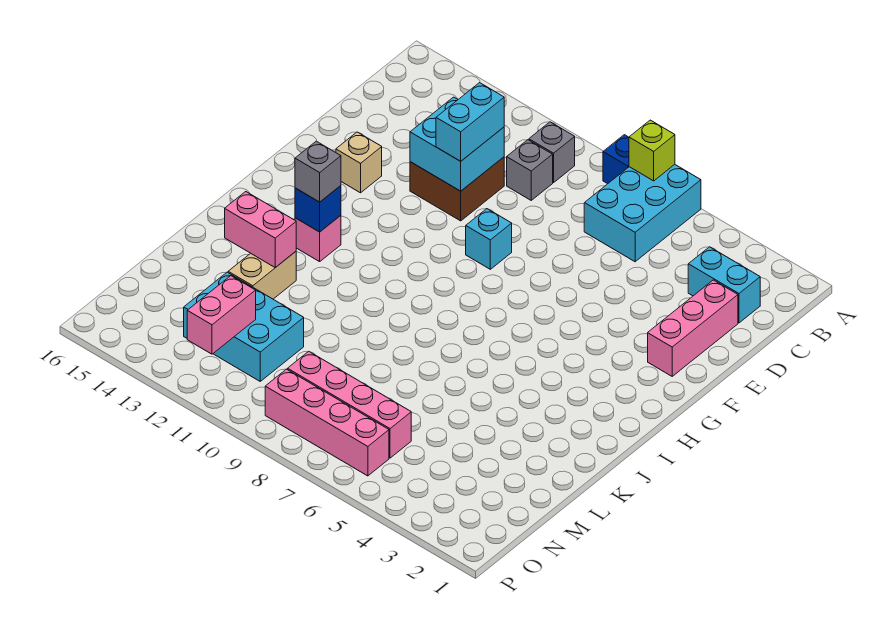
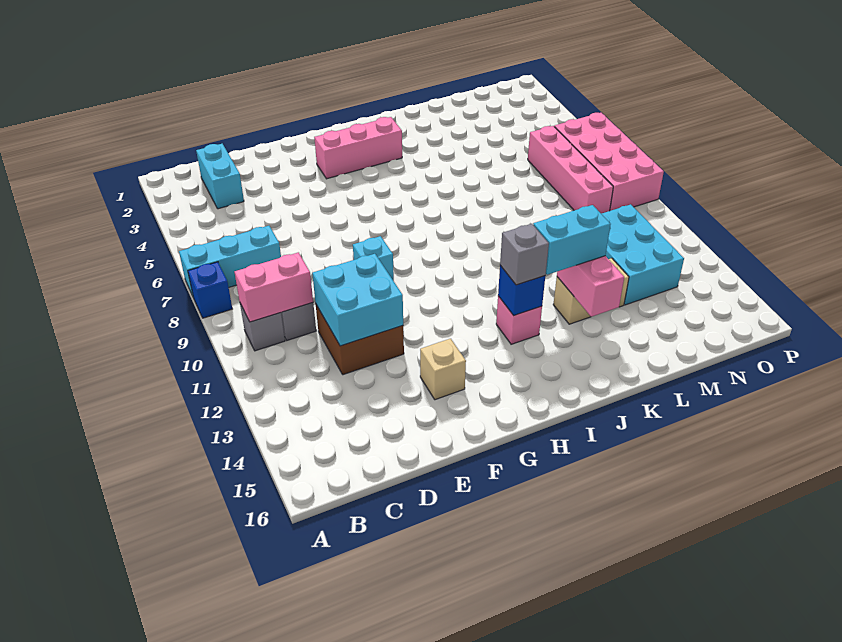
cyan 2x3 brick [584,164,701,262] -> cyan 1x3 brick [179,226,281,296]
lime 1x1 brick [629,120,675,181] -> none
pink 1x3 brick [648,280,738,376] -> pink 1x3 brick moved to [314,117,402,179]
cyan 1x2 brick [436,83,504,161] -> cyan 1x2 brick moved to [533,205,611,275]
pink 1x2 brick [187,276,256,354] -> pink 1x2 brick moved to [234,252,313,322]
pink 1x4 brick [265,369,389,476] -> pink 2x4 brick [554,113,664,211]

